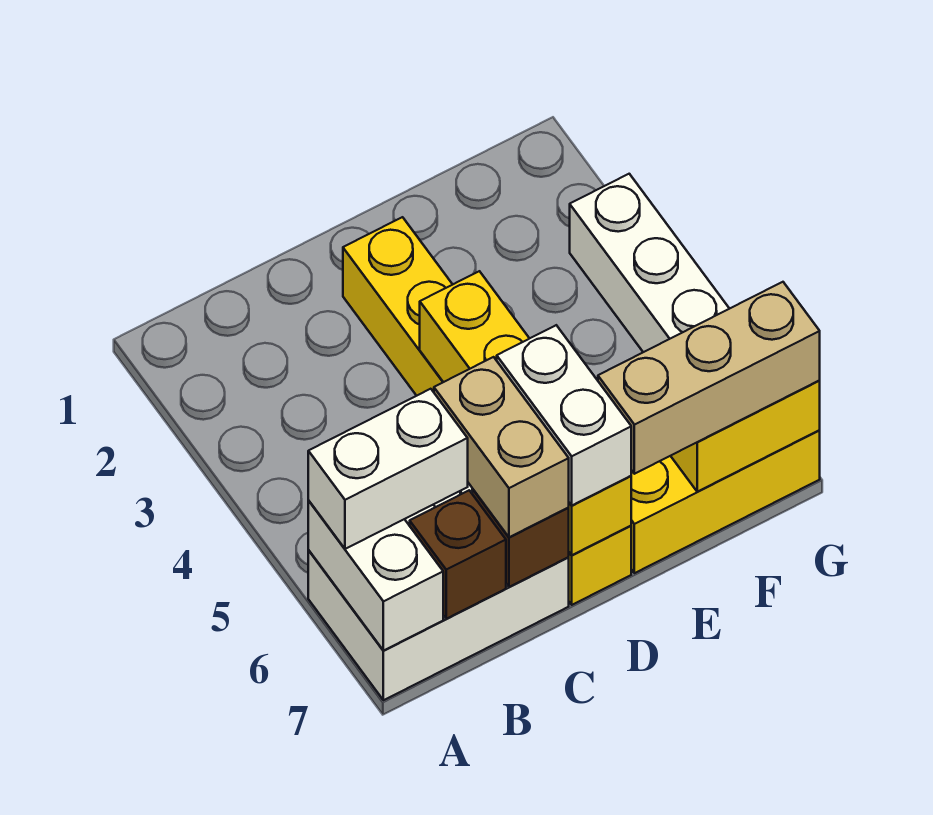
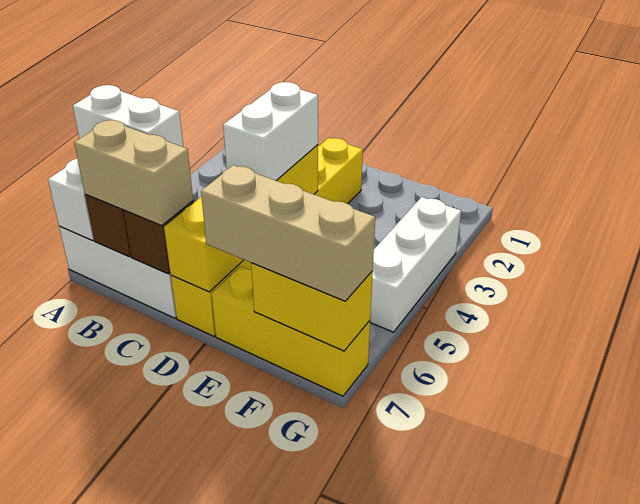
tan 1x2 brick [434,357,569,537] -> tan 1x2 brick turned to [74,120,193,226]
white 1x2 brick [497,325,631,505] -> white 1x2 brick moved to [223,82,318,181]

